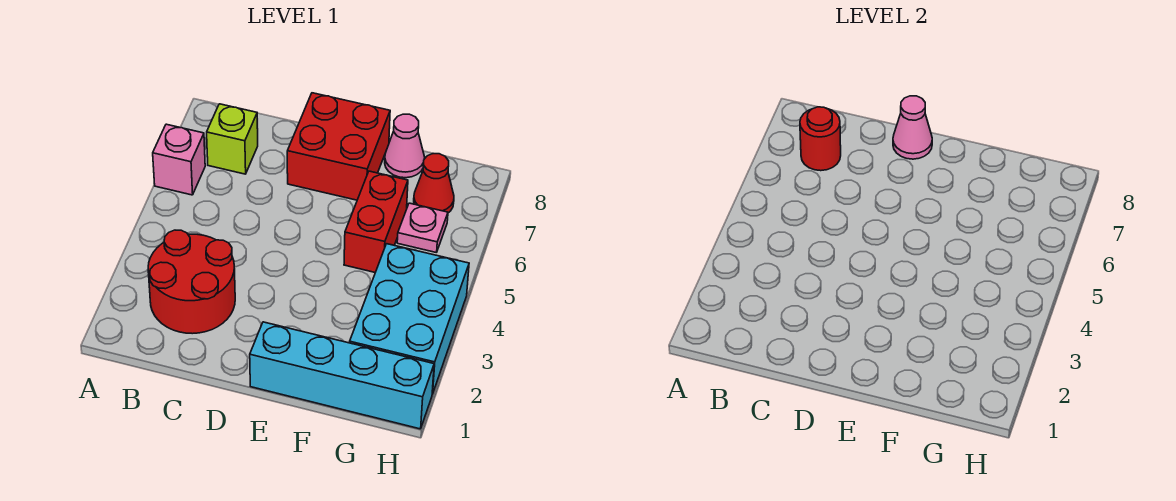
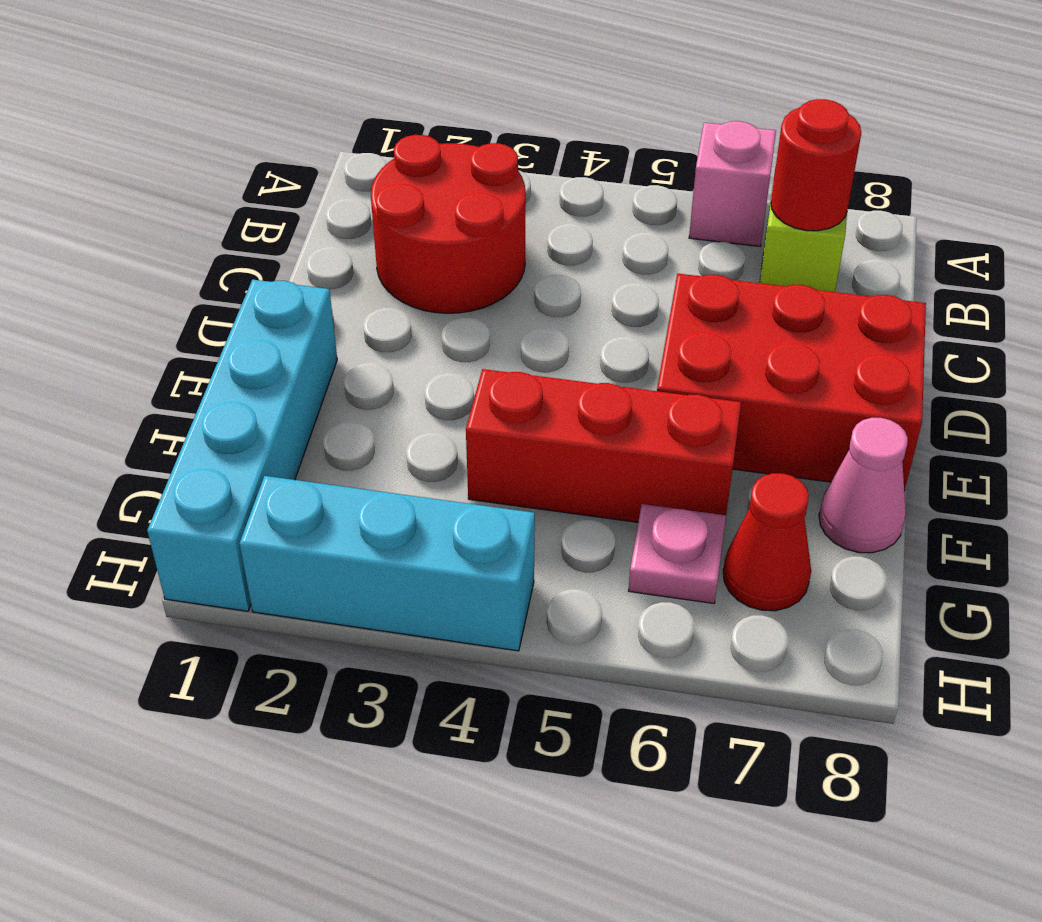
red 2x2 brick [287,93,390,200] -> red 2x3 brick [657,274,926,491]
pink 1x1 cone [893,96,932,159] -> none
red 1x2 brick [344,171,408,273] -> red 1x3 brick [466,369,741,522]
cyan 2x3 brick [350,244,469,394] -> cyan 1x3 brick [239,476,535,651]

